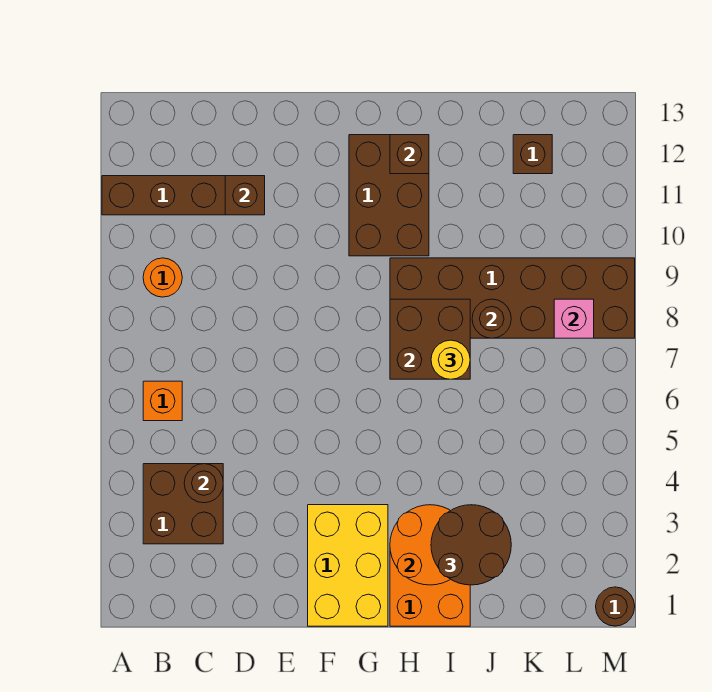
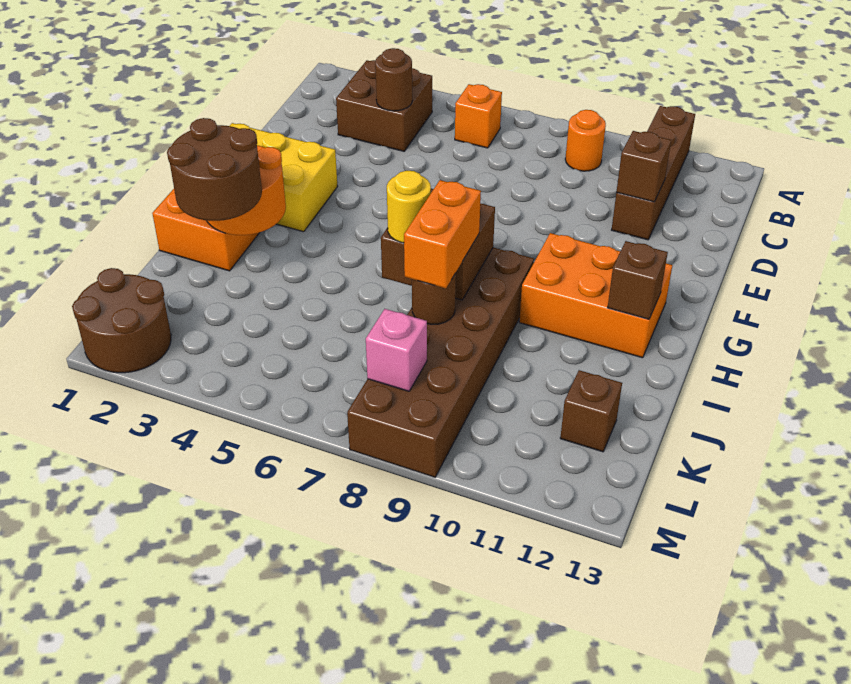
brown 2x3 brick [349,135,429,256] -> orange 2x3 brick [519,233,672,358]
none -> orange 1x2 brick [404,180,481,288]
brown 1x1 round brick [596,587,635,626] -> brown 2x2 round brick [72,268,171,373]

